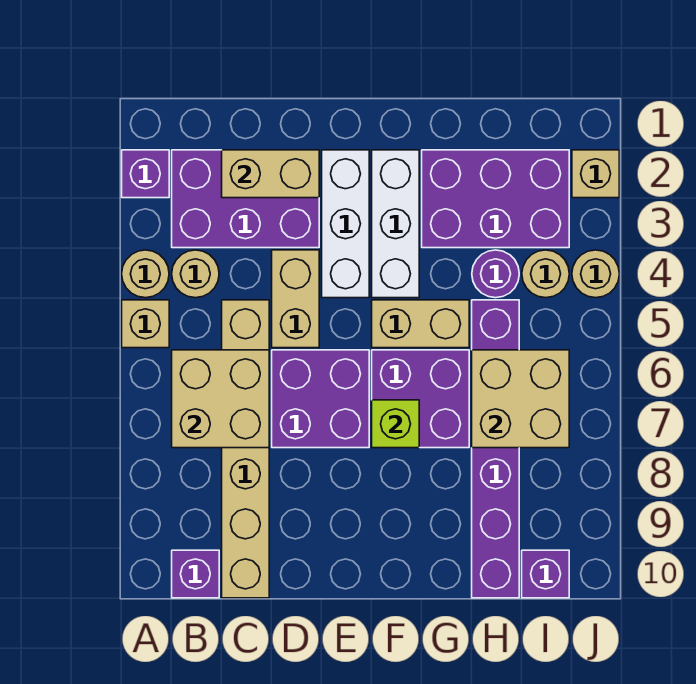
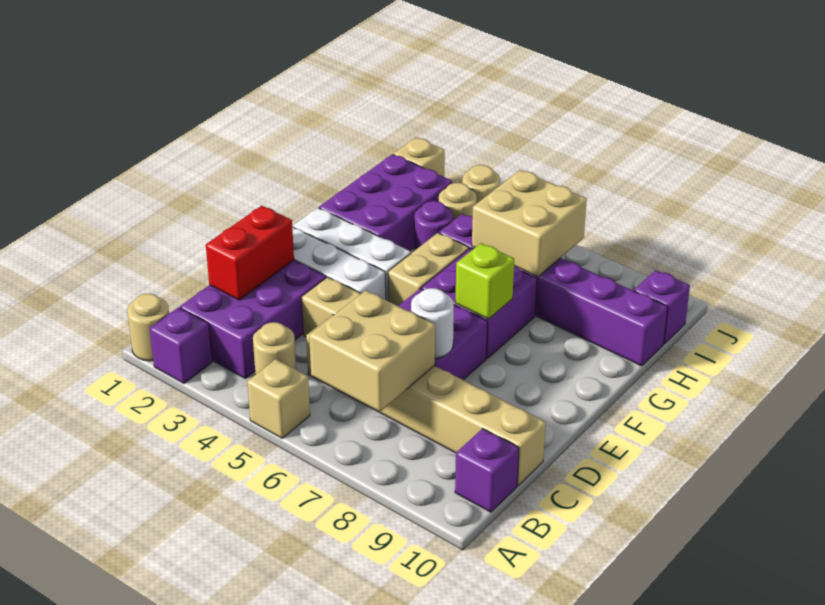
tan 1x1 round brick [122,250,169,298] -> tan 1x1 round brick moved to [127,294,169,361]
tan 1x2 brick [222,150,319,198] -> red 1x2 brick [206,206,294,300]
none -> white 1x1 round brick [411,288,454,358]

